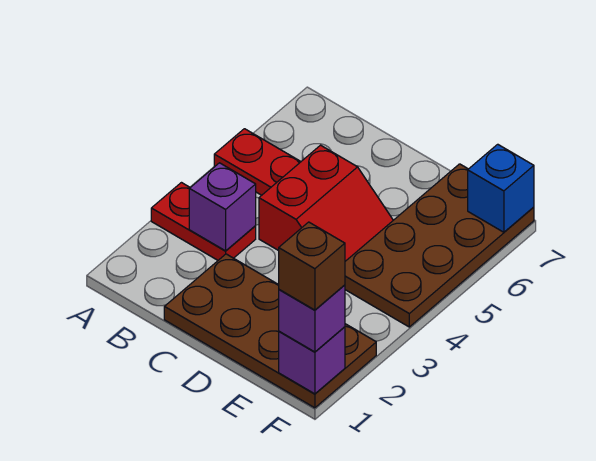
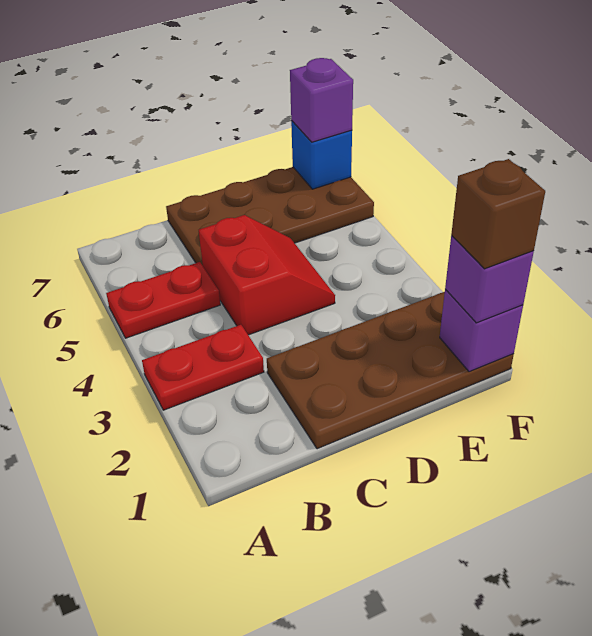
purple 1x1 brick [189,163,256,251] -> purple 1x1 brick moved to [290,58,353,142]
brown 2x4 plate [345,164,534,327] -> brown 2x4 plate turned to [166,167,374,265]

